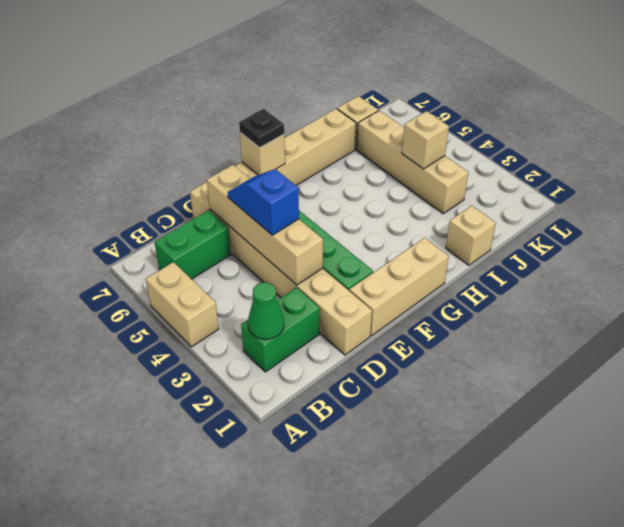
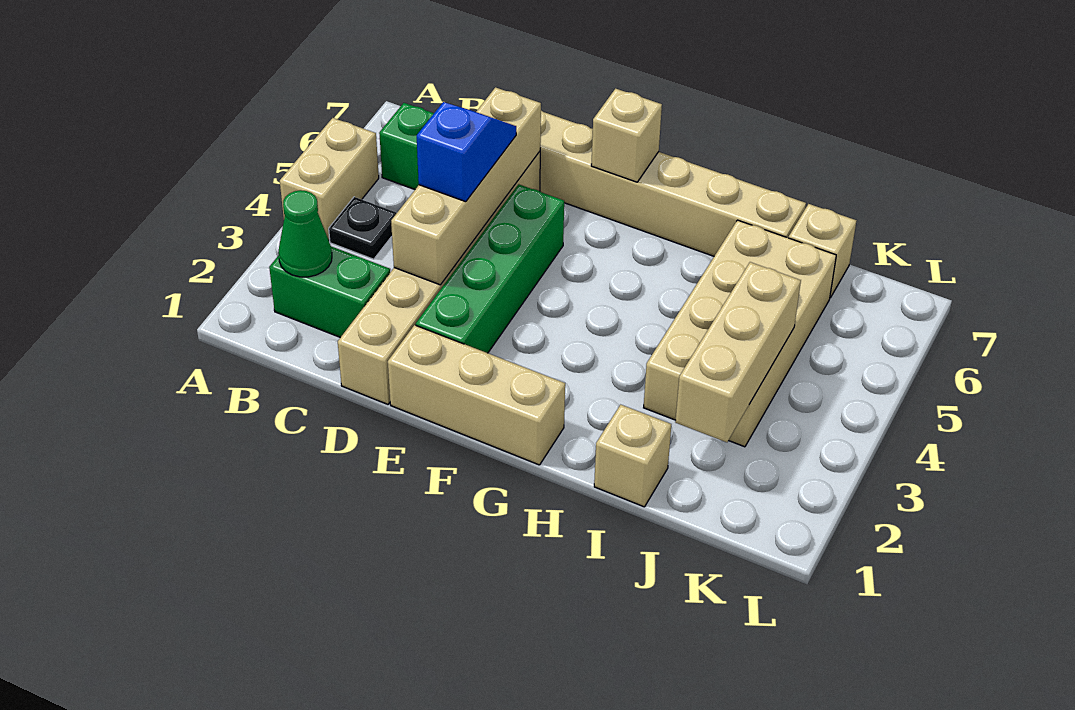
black 1x1 plate [239,109,284,148] -> black 1x1 plate moved to [329,197,397,259]
tan 1x4 brick [357,110,469,214] -> tan 2x4 brick [644,220,836,447]
tan 1x1 brick [402,111,449,169] -> tan 1x3 brick [675,262,801,442]

